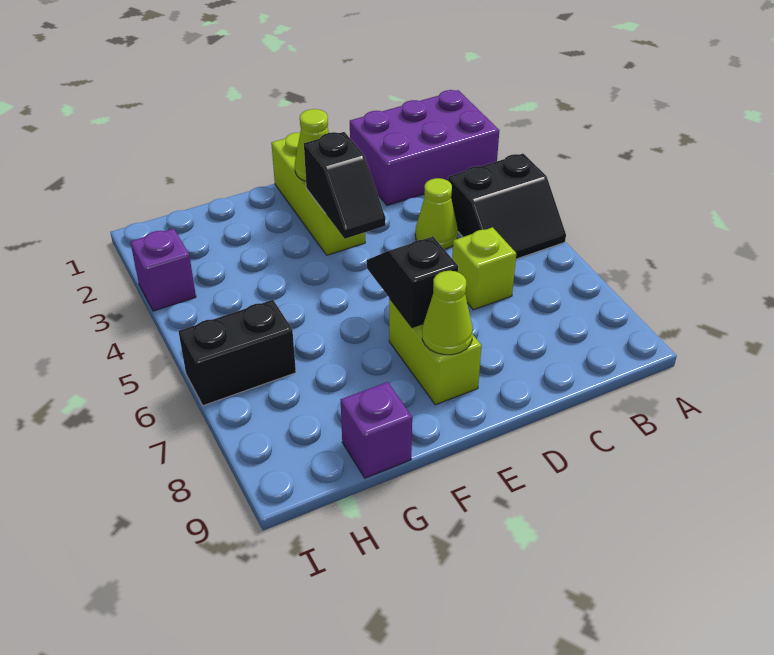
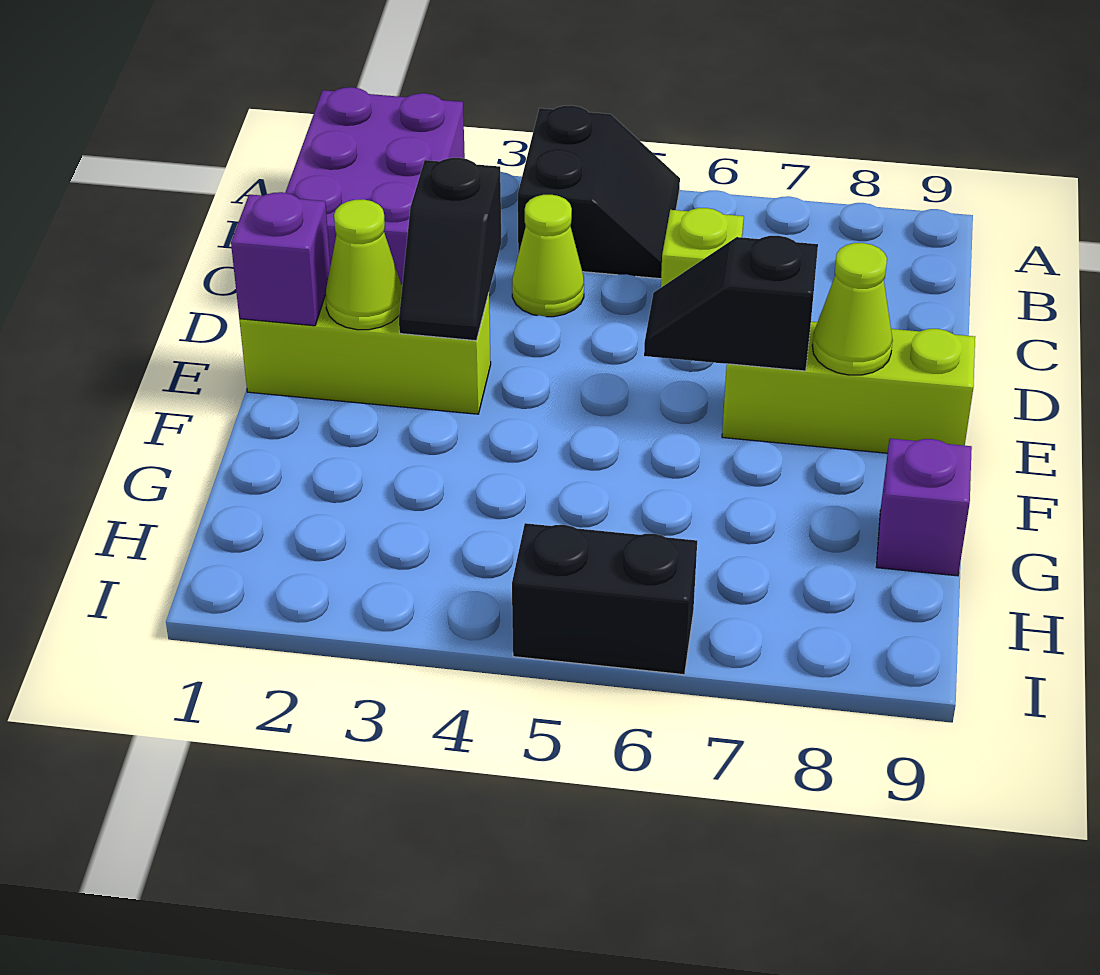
black 1x2 slope [304,132,385,239] -> black 1x2 slope turned to [399,158,501,341]
lime 1x2 brick [389,299,482,405] -> lime 1x3 brick [722,322,975,453]
black 1x2 brick [179,300,296,406] -> black 1x2 brick turned to [512,523,697,675]
purple 1x1 brick [130,229,196,311] -> purple 1x1 brick moved to [231,192,330,326]

